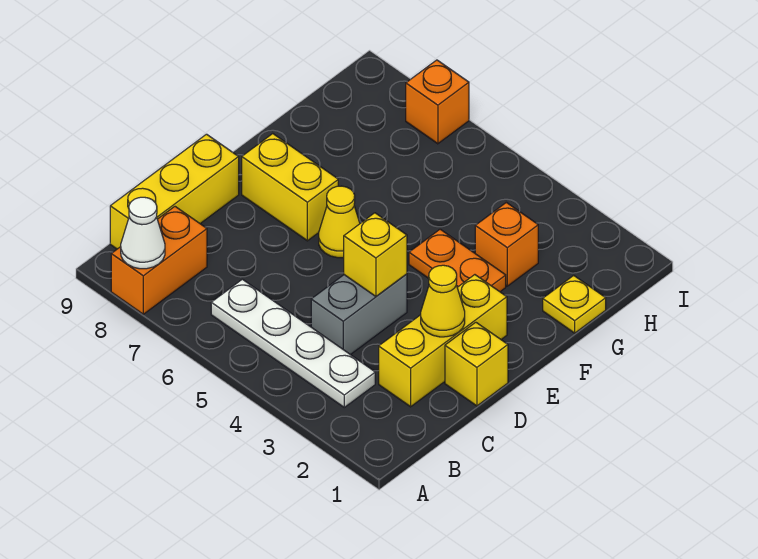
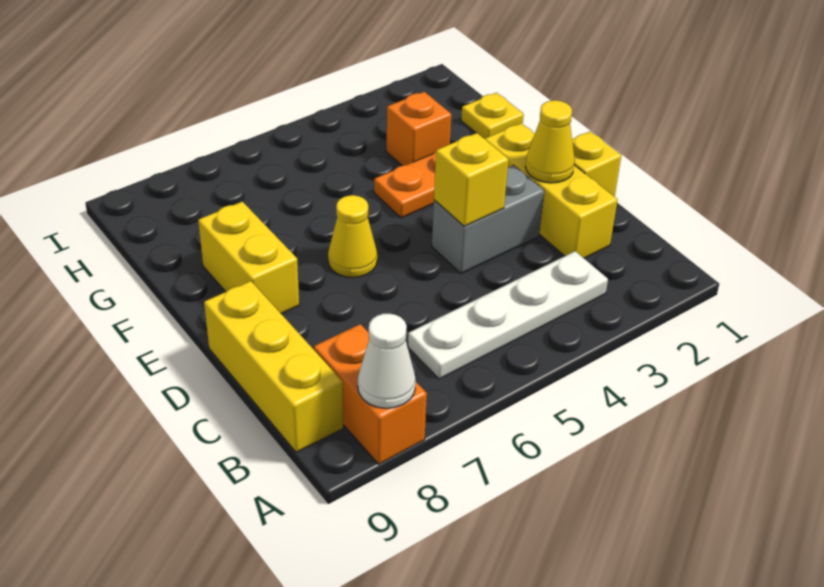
grey 1x2 brick [311,274,407,355] -> grey 1x2 brick turned to [432,165,544,274]
yellow 1x2 brick [242,134,338,241] -> yellow 1x2 brick turned to [198,202,299,314]
orange 1x1 brick [406,60,469,144] -> none

